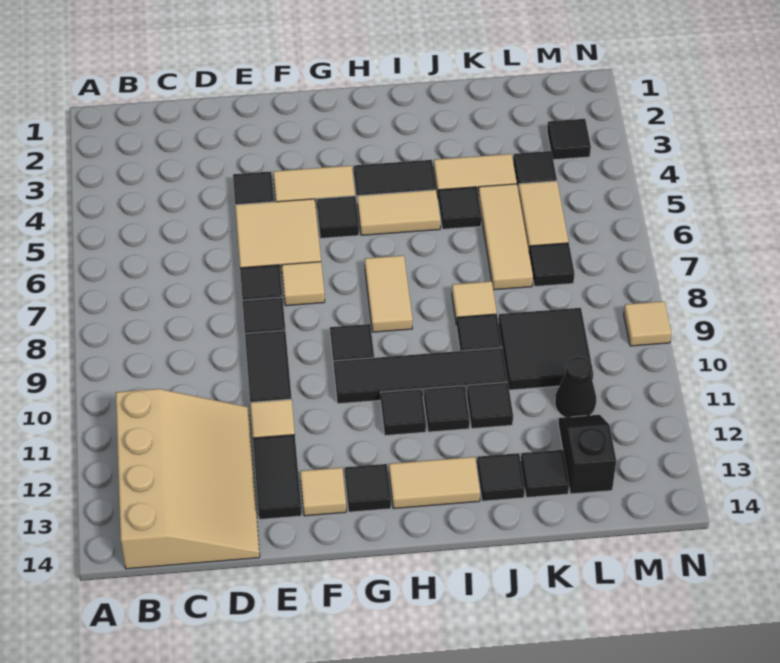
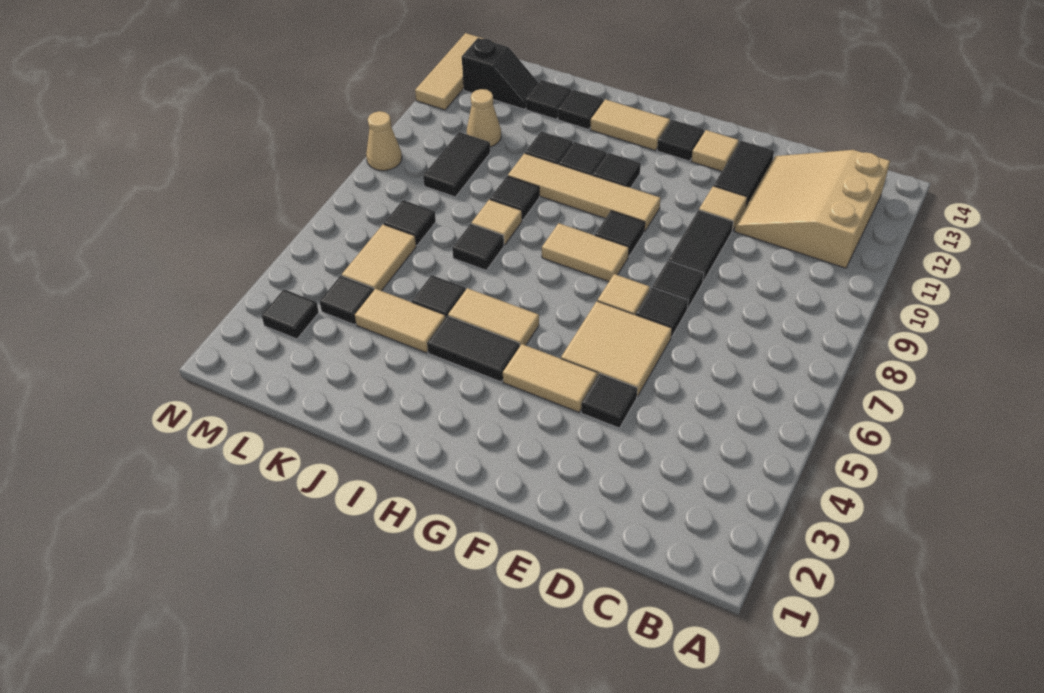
tan 3x4 slope [116,389,260,569] -> tan 3x3 slope [734,150,890,268]
black 1x1 tile [317,196,359,238] -> black 1x1 tile moved to [452,224,504,270]
black 1x4 tile [334,348,508,404] -> tan 1x4 tile [508,153,661,232]
tan 1x2 tile [365,255,413,332] -> tan 1x2 tile turned to [542,223,629,281]
tan 1x3 tile [478,184,533,290] -> tan 1x3 tile moved to [415,33,484,110]
black 2x2 tile [499,308,593,390] -> black 1x2 tile [423,132,490,197]
black 1x1 cone [555,357,596,417] -> tan 1x1 cone [467,89,501,147]
black 1x2 slope [558,415,616,494] -> black 1x2 slope turned to [462,38,538,109]
tan 1x1 tile [624,301,671,346] -> tan 1x1 cone [366,111,402,171]

